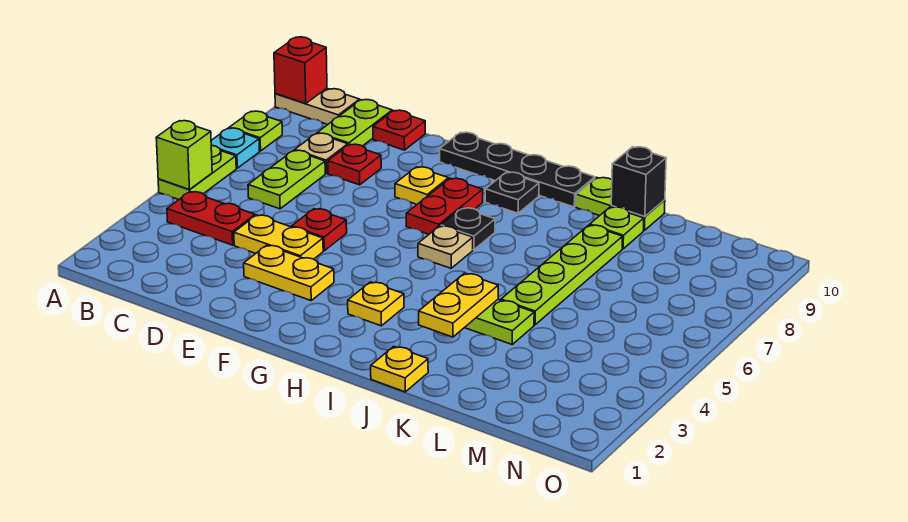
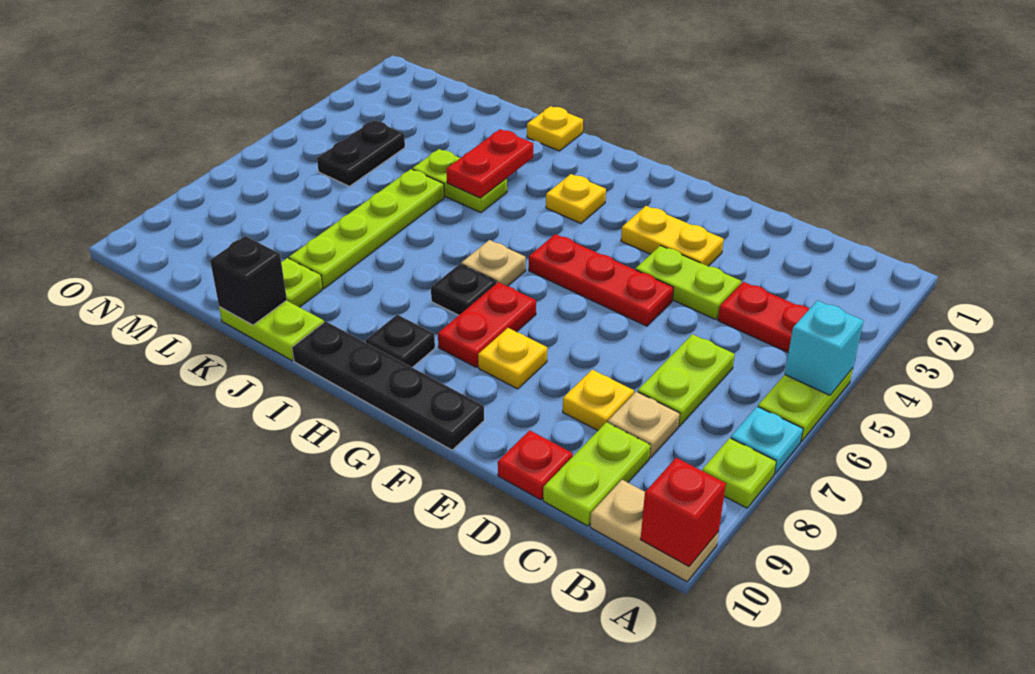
lime 1x1 brick [156,121,212,190] -> cyan 1x1 brick [785,301,864,395]
yellow 1x2 plate [234,215,323,259] -> lime 1x2 plate [636,246,741,319]
red 1x1 plate [328,144,381,185] -> yellow 1x1 plate [563,370,634,431]
red 1x1 plate [292,209,347,251] -> red 1x3 plate [529,234,674,326]
yellow 1x2 plate [419,273,498,337] -> red 1x2 plate [446,129,533,198]
none -> black 1x2 plate [317,120,405,186]

